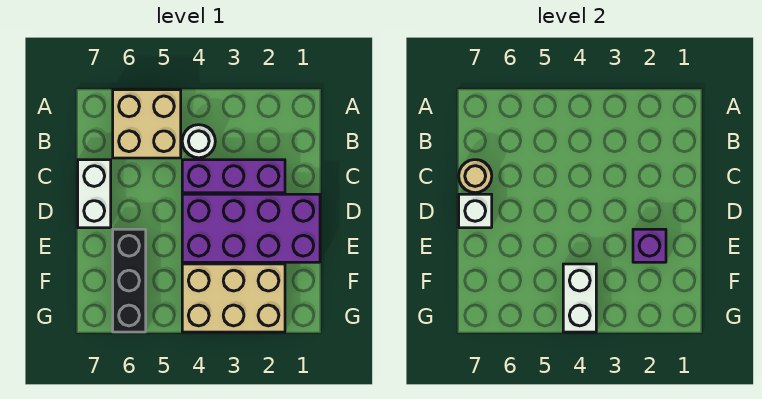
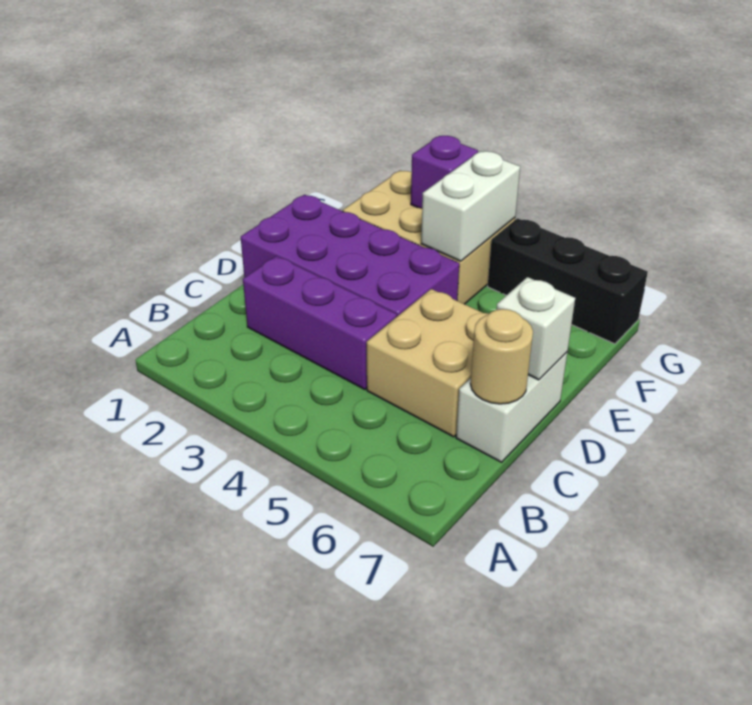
tan 2x2 brick [113,90,181,158] -> tan 2x2 brick moved to [367,289,488,437]
white 1x1 round brick [182,125,215,158] -> none
purple 1x1 brick [633,229,666,262] -> purple 1x1 brick moved to [411,136,478,209]
black 1x3 brick [113,229,146,332] -> black 1x3 brick turned to [488,218,648,344]

